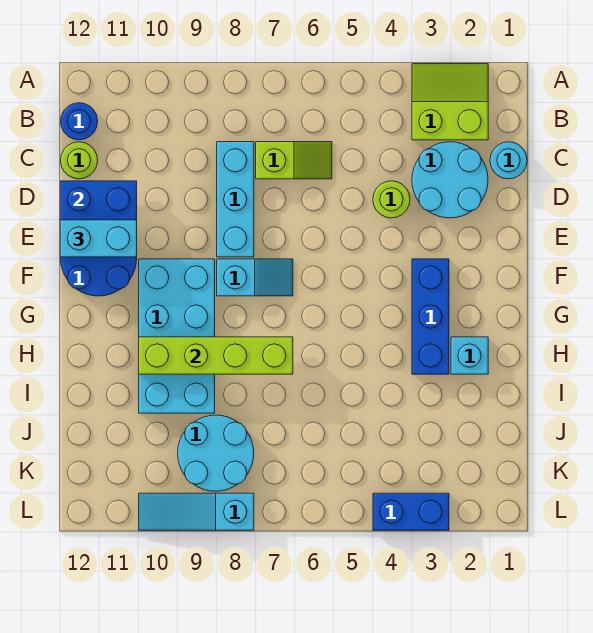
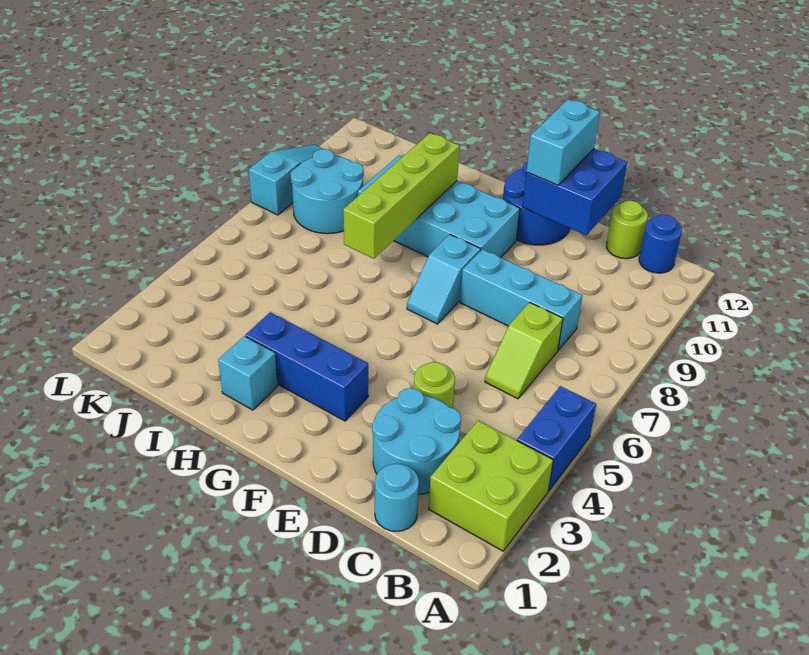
lime 2x2 slope [412,64,488,140] -> lime 2x2 brick [429,421,553,551]
blue 1x2 brick [373,493,449,530] -> blue 1x2 brick moved to [517,386,596,491]

